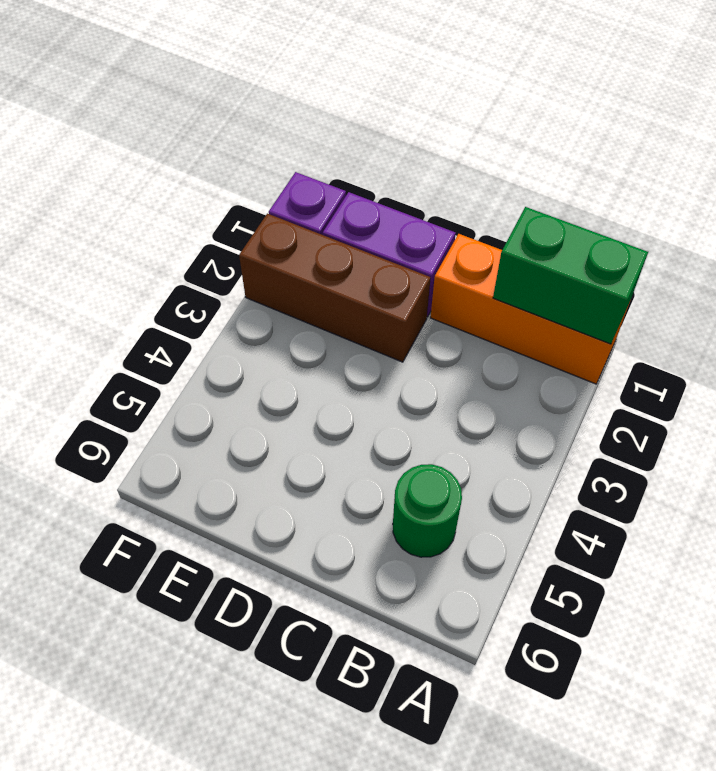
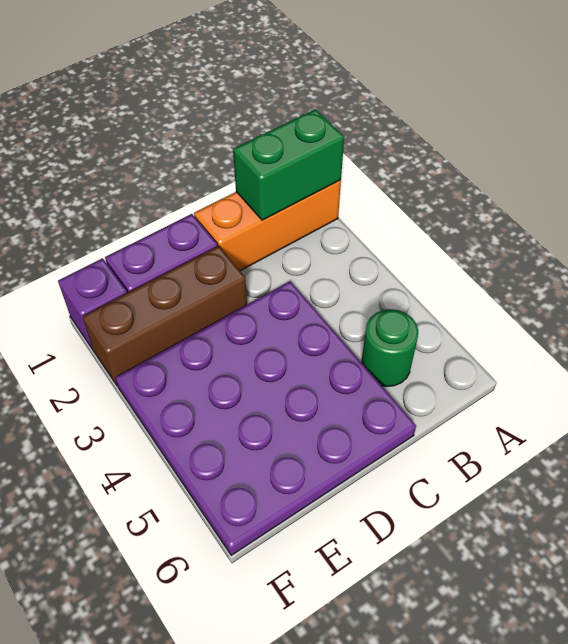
none -> purple 4x4 plate [115,281,416,555]

